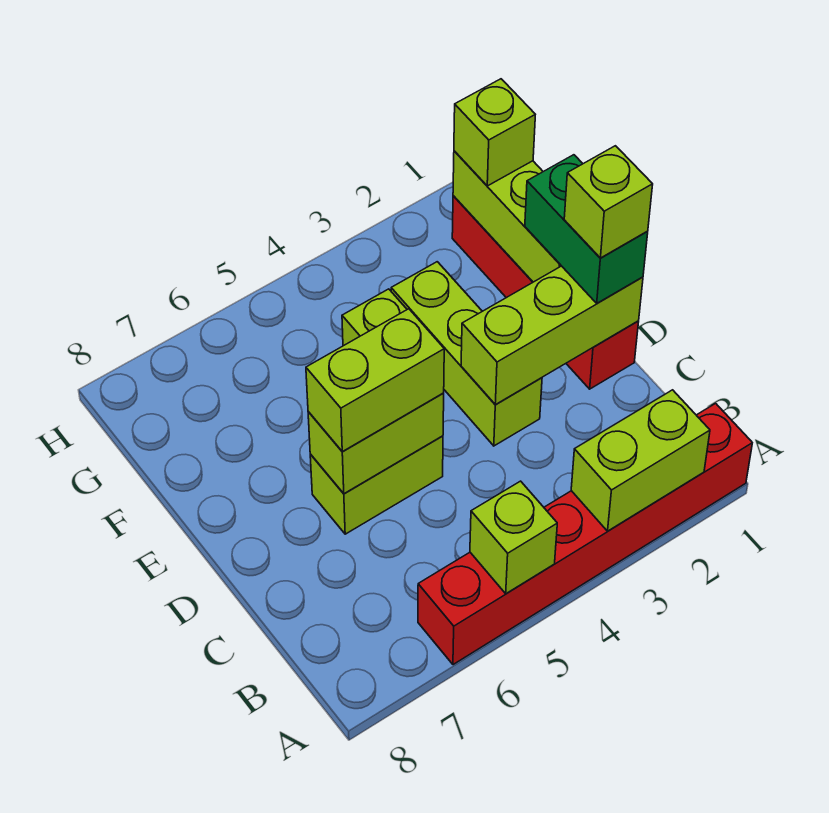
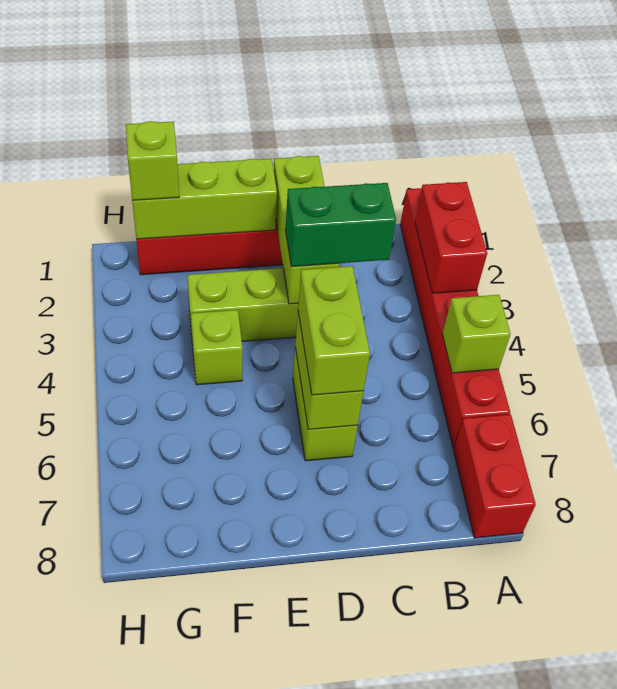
lime 1x2 brick [571,390,710,531] -> red 1x2 brick [415,182,487,293]
none -> red 1x2 brick [453,414,536,538]
green 1x2 brick [525,155,648,303] -> green 1x2 brick moved to [285,183,396,267]
lime 1x1 brick [564,146,653,258] -> none

